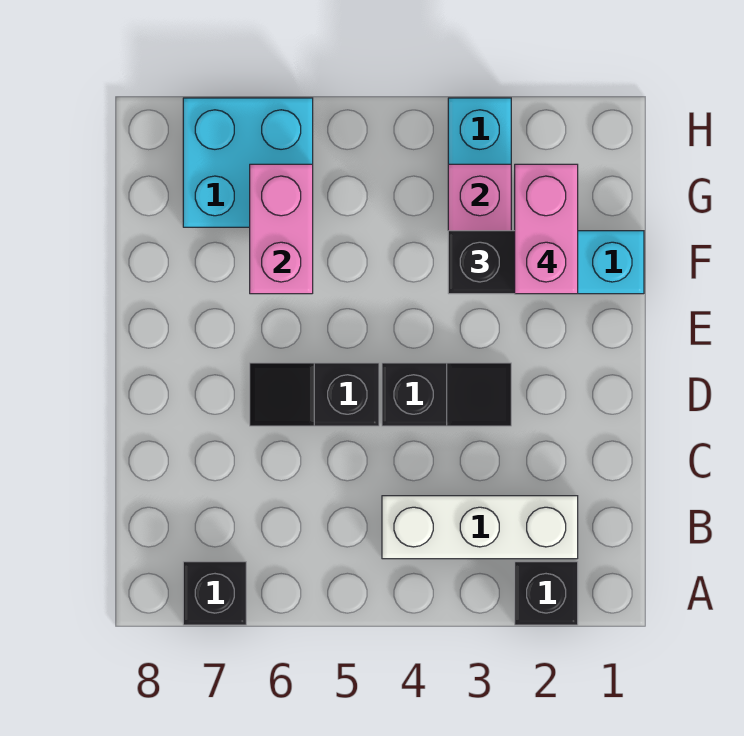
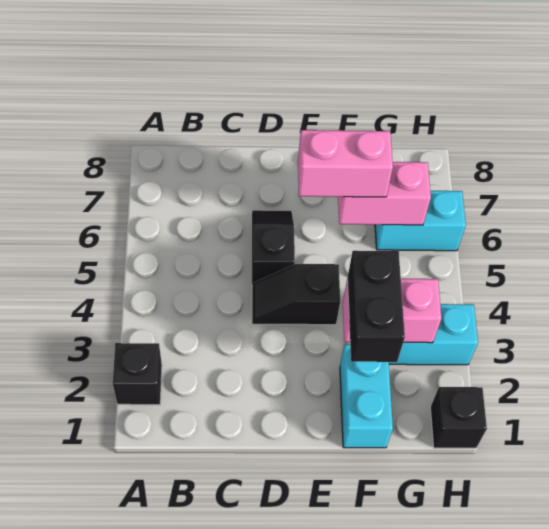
black 1x1 brick [183,562,246,625] -> black 1x1 brick moved to [430,387,487,448]
white 1x3 brick [382,496,578,559] -> none
black 1x2 slope [382,363,511,426] -> black 1x2 slope turned to [252,264,340,325]
pink 1x2 brick [515,164,578,294] -> pink 1x2 brick moved to [298,130,393,197]
cyan 2x2 brick [183,98,313,227] -> cyan 1x2 brick [375,191,466,251]

